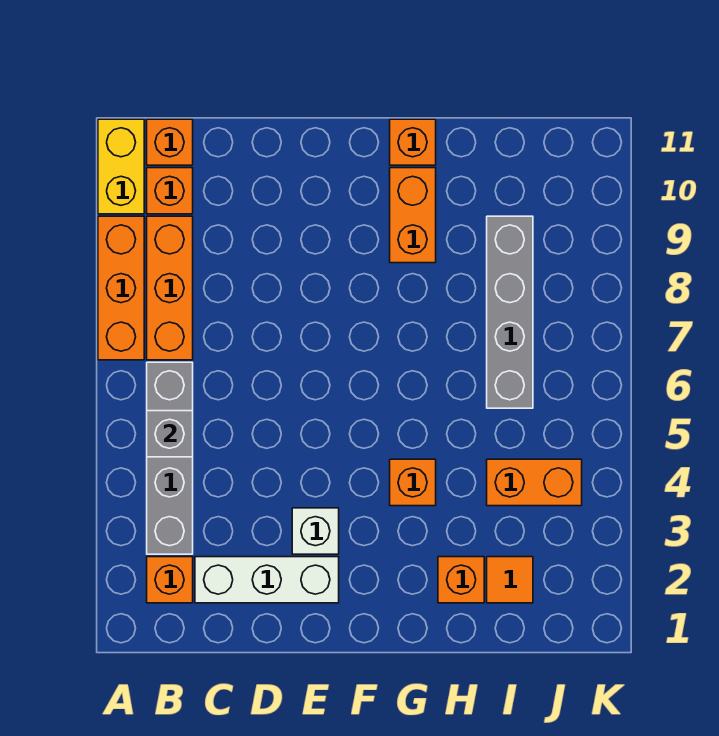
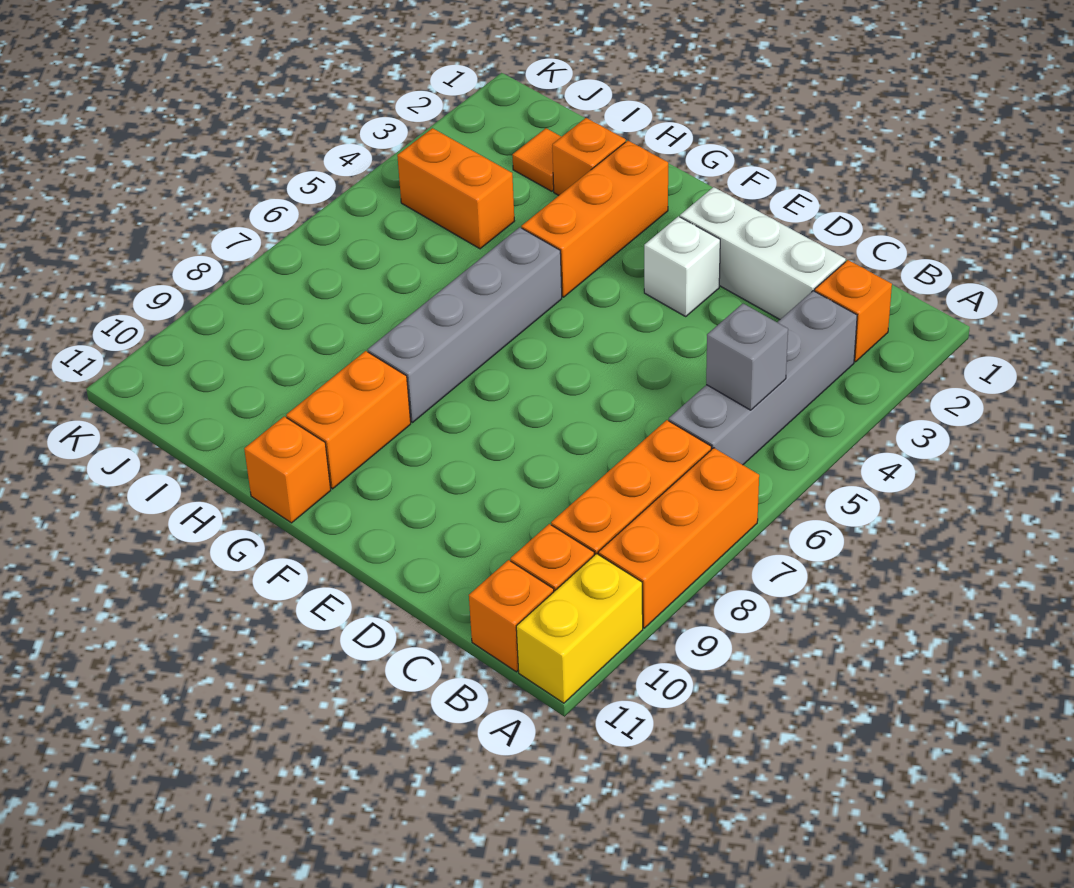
orange 1x1 brick [390,459,436,506] -> orange 1x3 brick [521,141,668,297]
grey 1x4 brick [487,216,533,408] -> grey 1x4 brick moved to [368,227,562,422]

